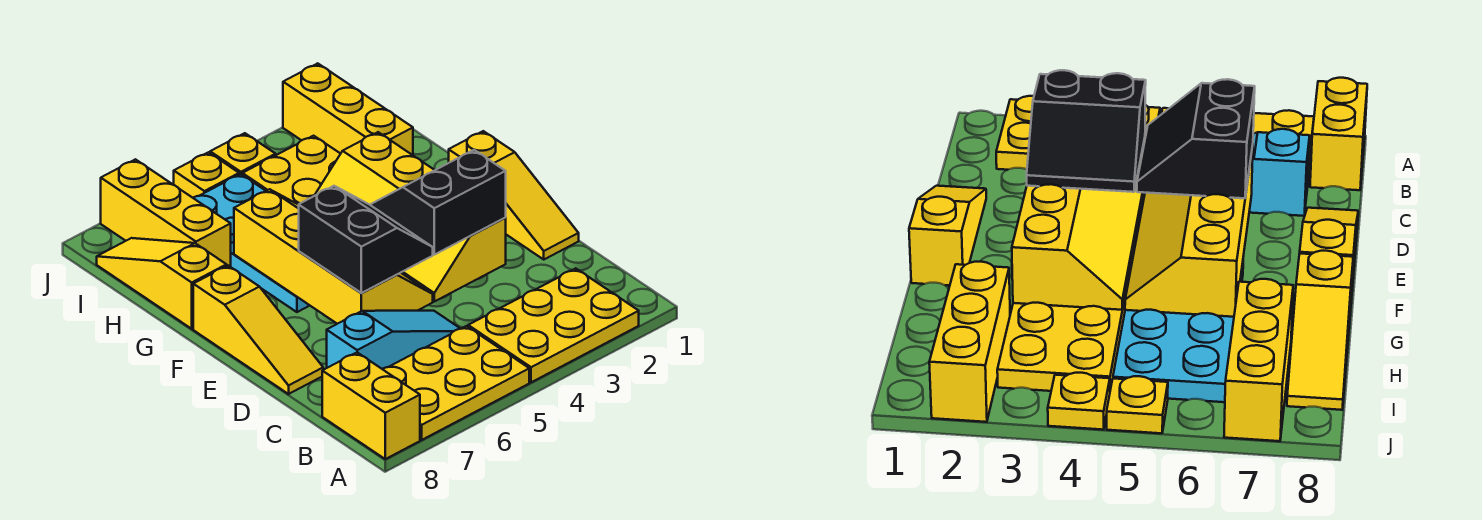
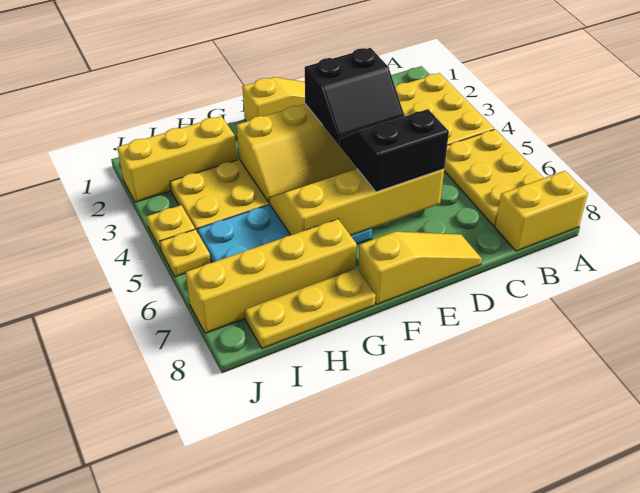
cyan 1x3 slope [327,311,460,369] -> none
black 2x2 slope [371,150,506,255] -> black 2x2 slope turned to [305,48,404,145]
yellow 1x3 slope [97,238,226,329] -> yellow 1x3 plate [245,268,376,349]
yellow 1x3 brick [101,159,231,267] -> yellow 1x4 brick [186,219,357,333]

